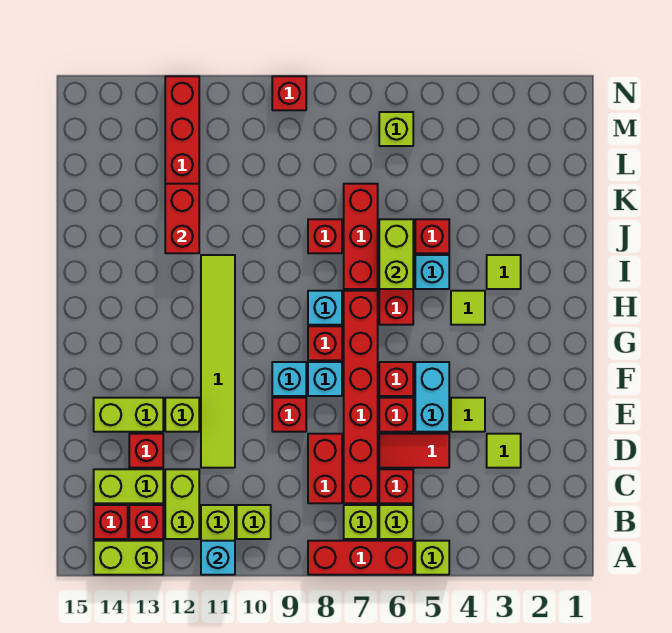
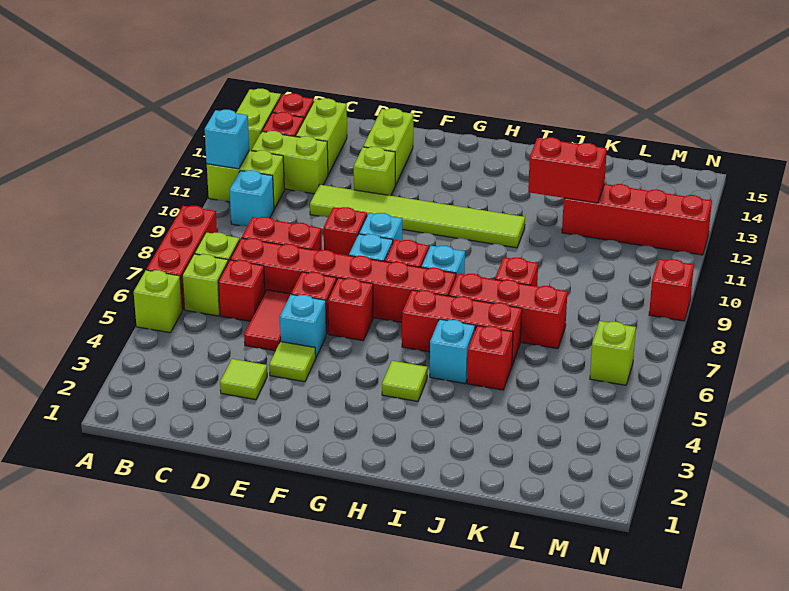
lime 1x1 brick [237,505,271,539] -> cyan 1x1 brick [230,170,274,226]
red 1x1 brick [129,434,163,468] -> none
cyan 1x2 brick [415,362,449,432] -> cyan 1x1 brick [280,294,326,357]
lime 1x1 tile [487,255,521,289] -> none
lime 1x2 brick [379,219,413,289] -> none

